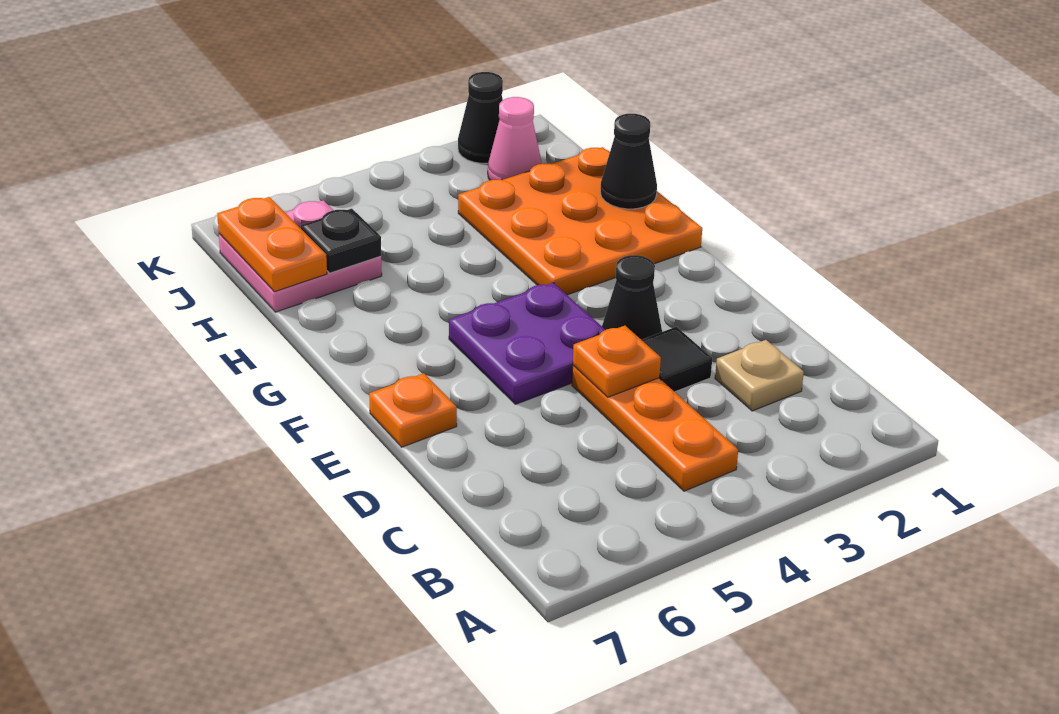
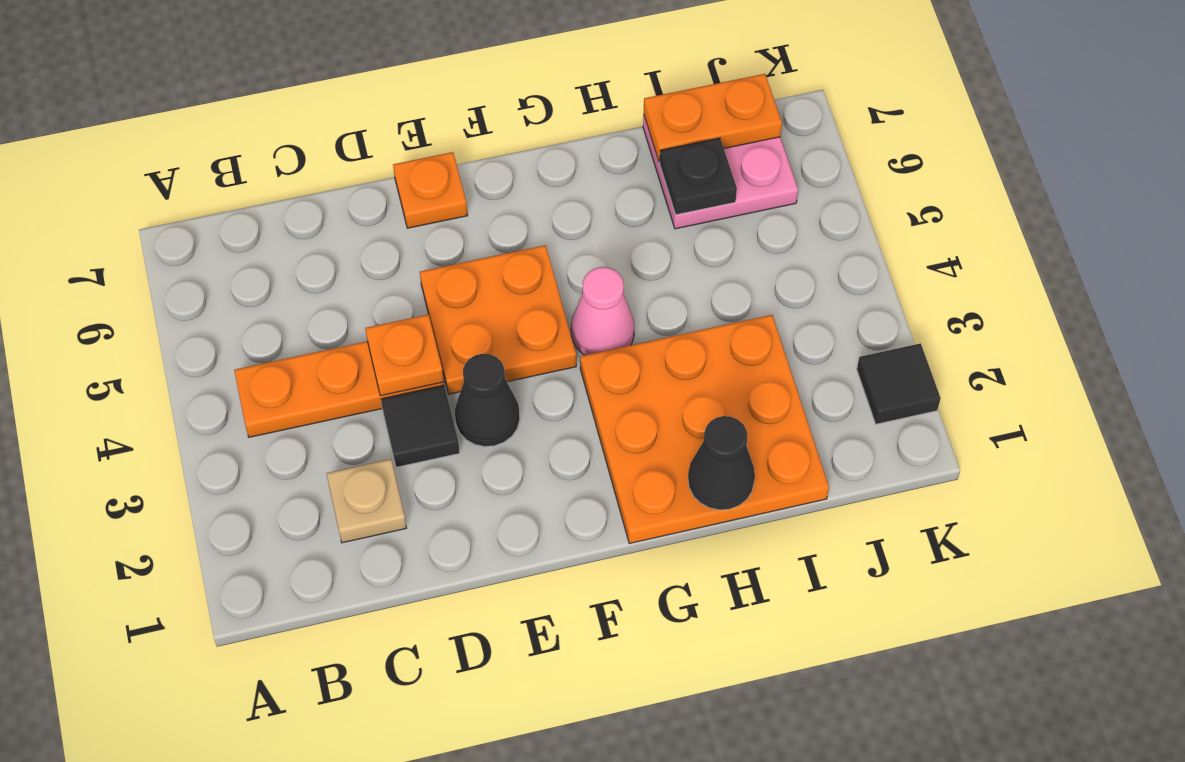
purple 2x2 plate [449,283,605,404] -> orange 2x2 plate [420,245,576,394]
pink 1x1 cone [488,97,542,180] -> pink 1x1 cone moved to [571,267,634,355]
black 1x1 cone [458,72,503,163] -> black 1x1 tile [857,343,941,424]

